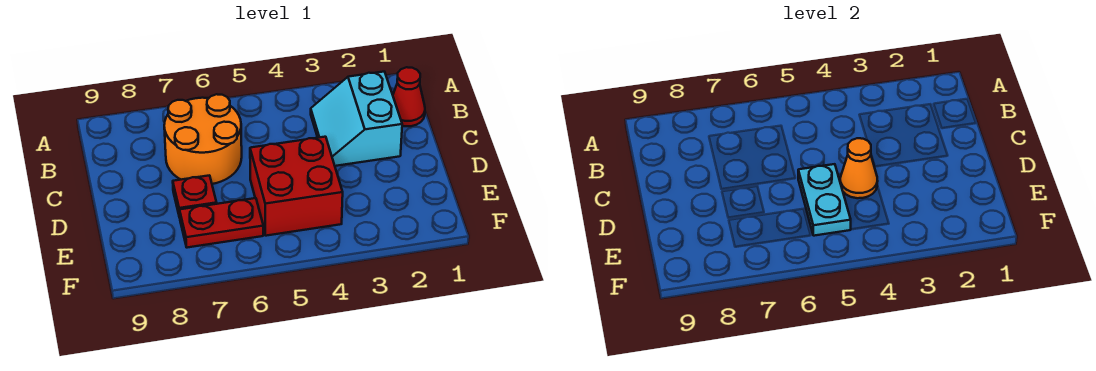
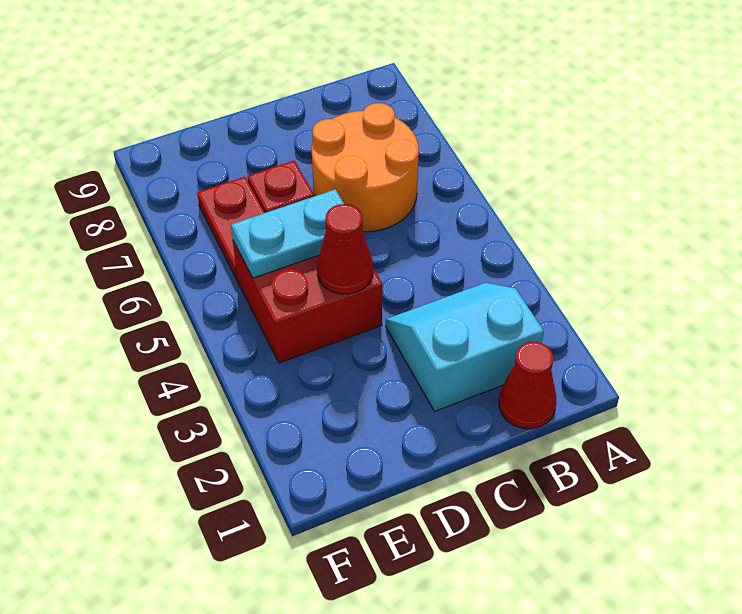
orange 1x1 cone [840,138,877,198] -> red 1x1 cone [317,204,373,294]

